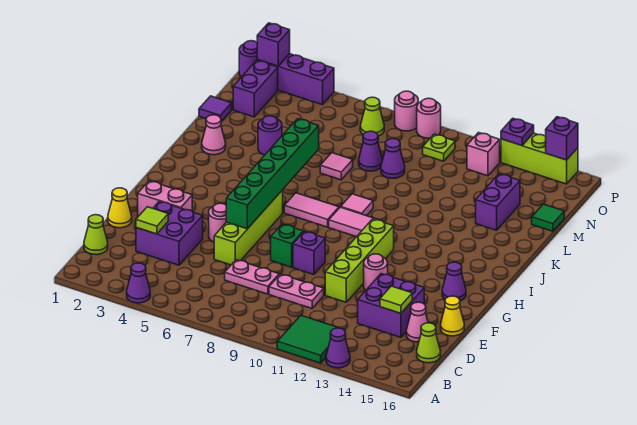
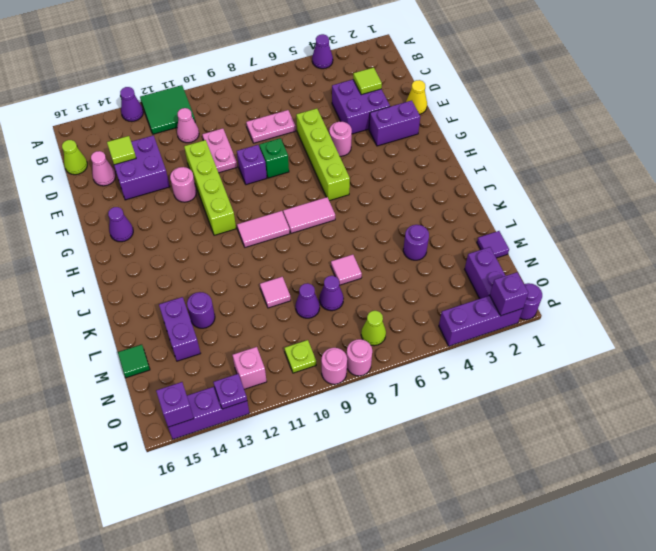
lime 1x1 cone [84,215,108,255] -> none
pink 1x2 plate [269,274,324,308] -> pink 1x2 plate turned to [202,128,237,173]
yellow 1x1 cone [441,296,464,336] -> none
pink 1x2 brick [138,181,192,216] -> purple 1x2 brick [369,101,420,146]
green 1x6 brick [226,119,319,229] -> none
pink 1x1 tile [341,194,373,216] -> pink 1x1 tile moved to [260,277,291,308]
pink 1x1 cone [202,115,226,155] -> pink 1x1 cone moved to [177,108,199,143]
none -> purple 1x1 round brick [187,292,215,328]
lime 1x3 brick [501,133,578,184] -> purple 1x3 brick [168,387,249,439]

